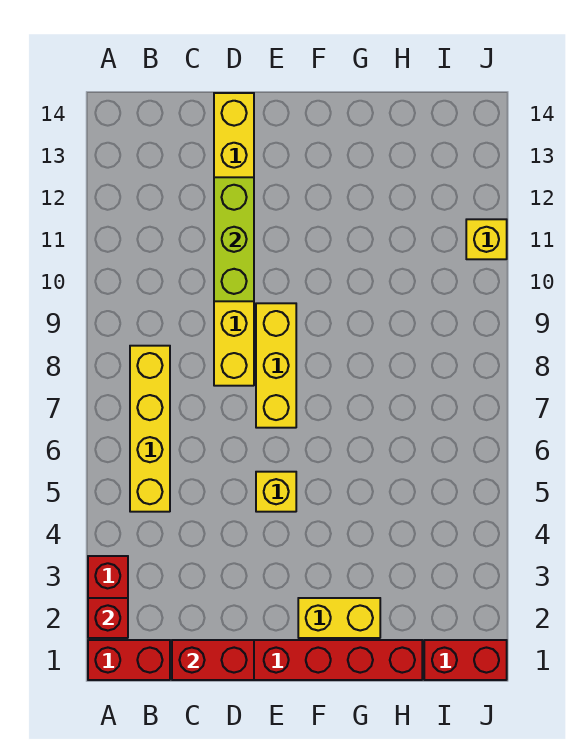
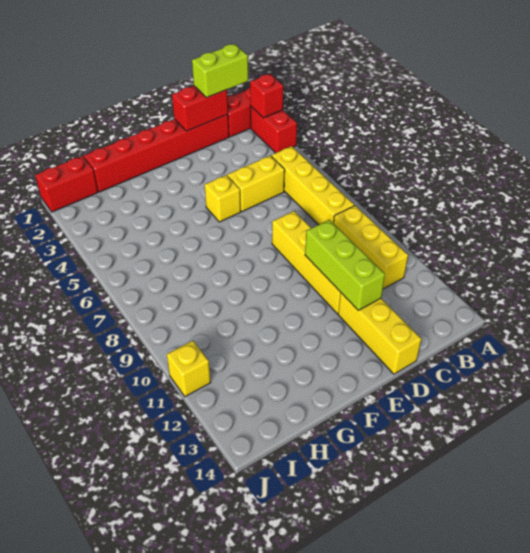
none -> lime 1x2 brick [192,44,248,98]
yellow 1x3 brick [256,303,296,428] -> yellow 1x3 brick moved to [334,205,408,289]
yellow 1x2 brick [298,598,380,638] -> yellow 1x2 brick moved to [227,156,285,212]

